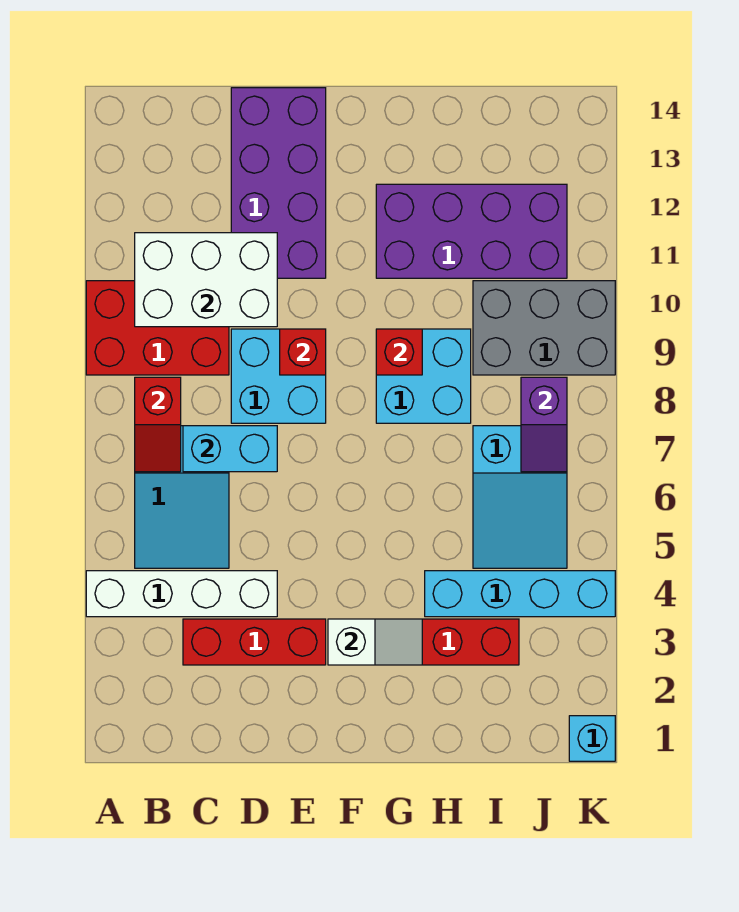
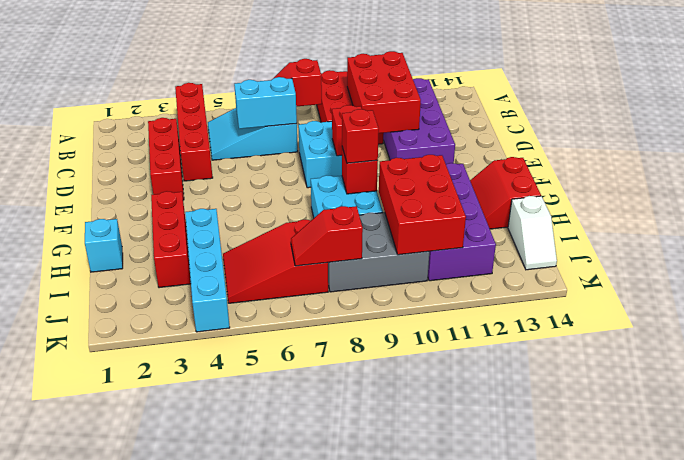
white 1x4 brick [86,571,277,617] -> red 1x4 brick [175,83,213,181]
white 2x3 brick [135,233,277,327] -> red 2x3 brick [347,51,421,133]
cyan 1x2 brick [183,426,277,472] -> cyan 1x2 brick turned to [234,77,297,129]
purple 2x4 brick [231,88,326,278] -> purple 2x4 brick turned to [383,78,455,164]
white 1x2 slope [328,619,422,665] -> white 1x2 slope moved to [508,196,557,270]
none -> red 1x1 brick [342,109,379,163]
none -> red 2x2 slope [470,157,541,229]
none -> red 2x3 brick [379,155,466,255]
cyan 2x3 slope [473,426,567,568] -> red 2x3 slope [223,219,328,303]
grey 2x3 brick [473,281,615,375] -> grey 2x3 brick turned to [328,212,429,292]
purple 1x2 slope [521,377,567,472] -> red 1x2 slope [291,206,363,266]
cyan 1x1 brick [569,716,615,761] -> cyan 1x1 brick moved to [85,219,123,272]

